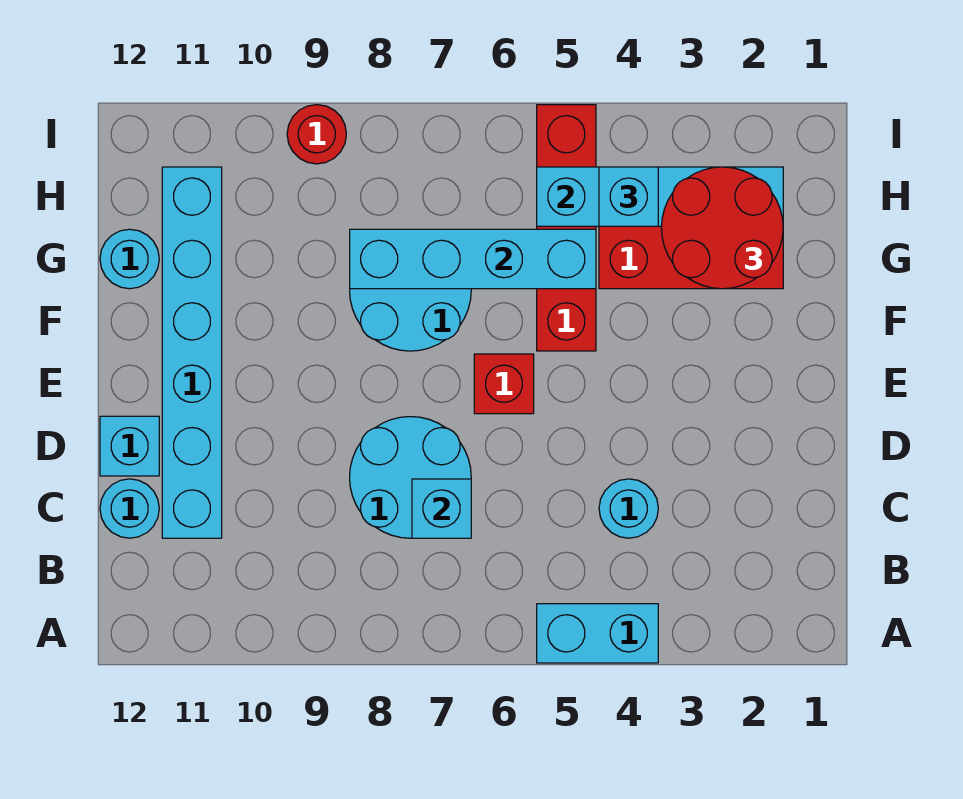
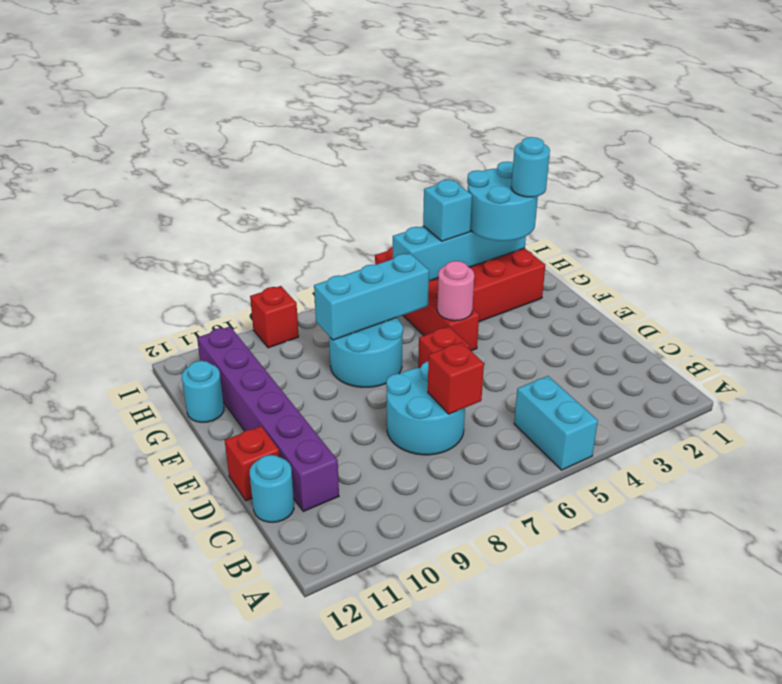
cyan 1x2 brick [537,604,658,663] -> cyan 1x2 brick turned to [514,376,598,470]
cyan 1x1 round brick [599,479,658,538] -> cyan 1x1 round brick moved to [511,137,550,197]
cyan 1x1 brick [412,479,471,538] -> red 1x1 brick [428,342,484,414]
cyan 1x6 brick [162,167,222,538] -> purple 1x6 brick [197,327,339,511]
cyan 1x1 brick [100,416,159,476] -> red 1x1 brick [225,426,280,501]
none -> pink 1x1 round brick [437,261,474,321]
red 2x2 round brick [661,167,783,289] -> cyan 2x2 round brick [467,162,538,241]
cyan 1x4 brick [350,229,596,289] -> cyan 1x3 brick [314,253,429,340]
red 1x1 round brick [287,105,346,164] -> red 1x1 brick [250,286,299,348]

